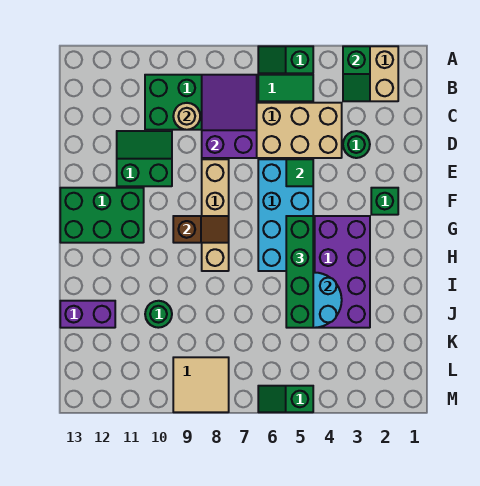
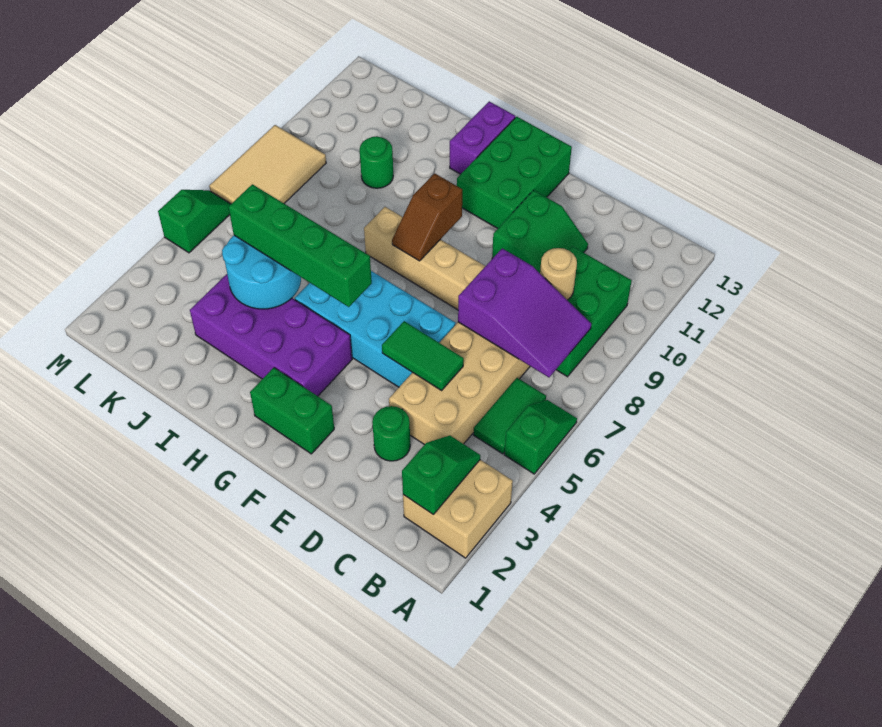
green 1x2 slope [343,46,370,101] -> green 1x2 slope turned to [402,435,480,514]
green 1x1 tile [286,159,313,186] -> green 1x2 tile [382,321,464,390]
green 1x1 brick [371,188,398,215] -> green 1x2 brick [250,368,334,454]
purple 1x2 brick [60,301,115,328] -> purple 1x2 brick moved to [450,101,515,174]
tan 2x2 tile [173,357,229,412] -> tan 2x3 tile [209,125,326,204]

